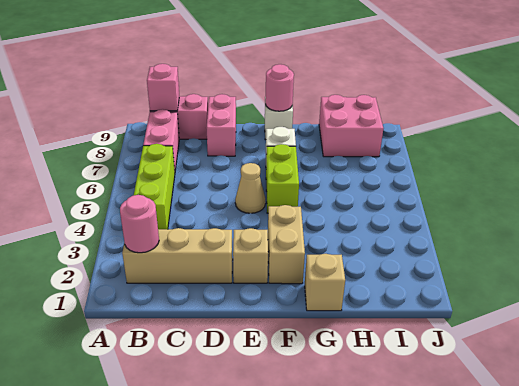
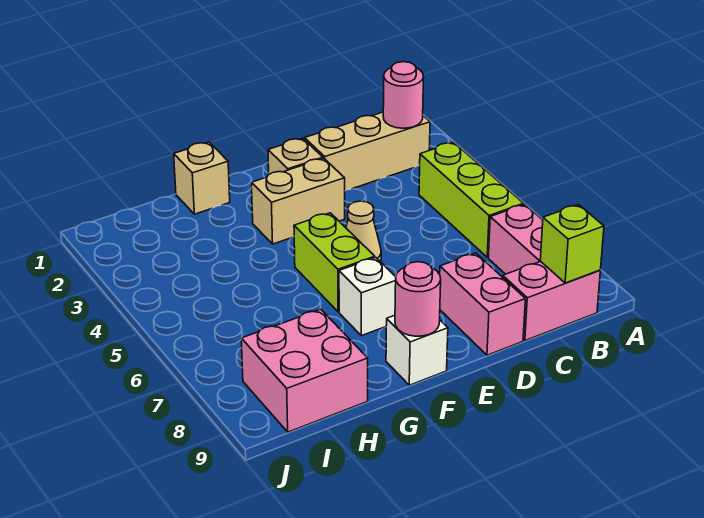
pink 1x1 brick [147,64,179,111] -> lime 1x1 brick [540,205,604,283]
tan 1x2 brick [268,205,305,284] -> tan 1x2 brick turned to [252,158,345,244]

